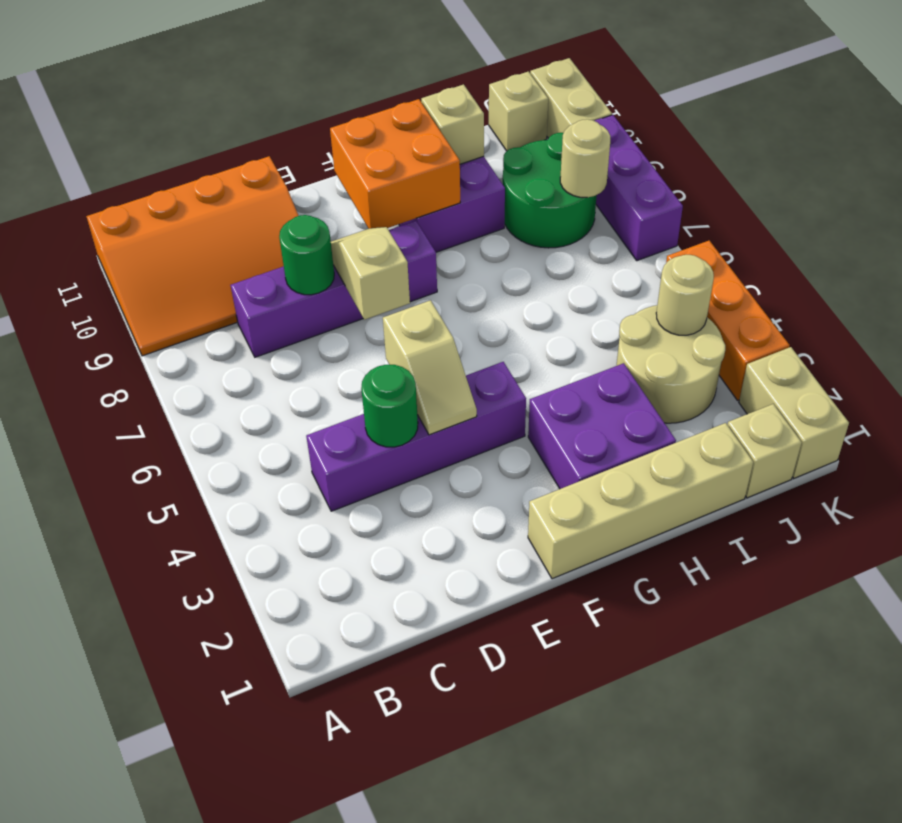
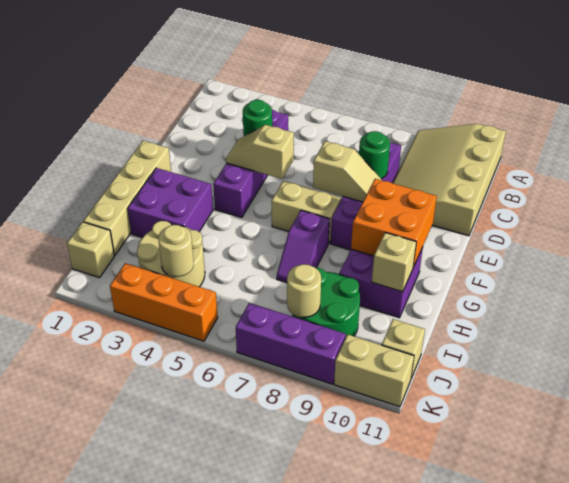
orange 3x4 slope [86,156,299,356] -> tan 3x4 slope [393,124,506,236]
none -> purple 1x2 slope [277,210,330,283]
tan 1x2 brick [739,347,849,478] -> tan 1x2 brick moved to [272,181,341,244]

